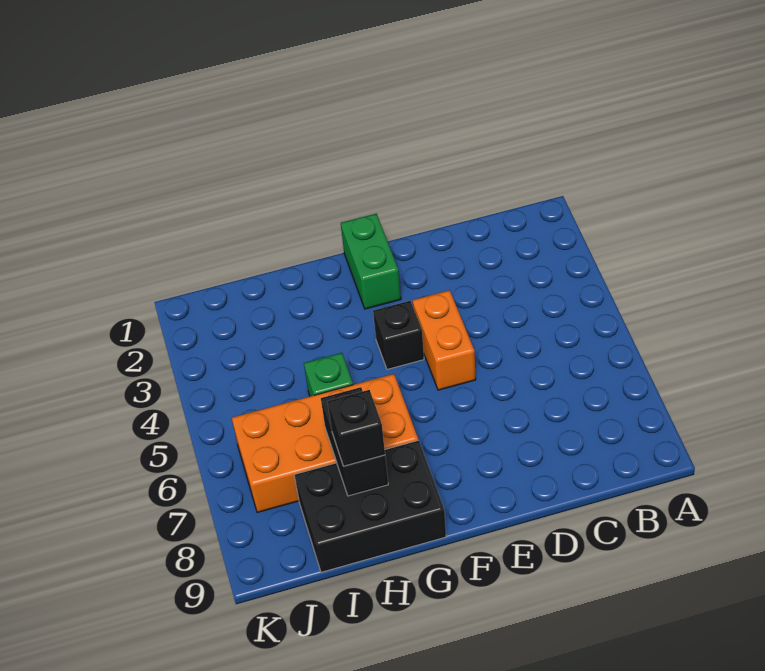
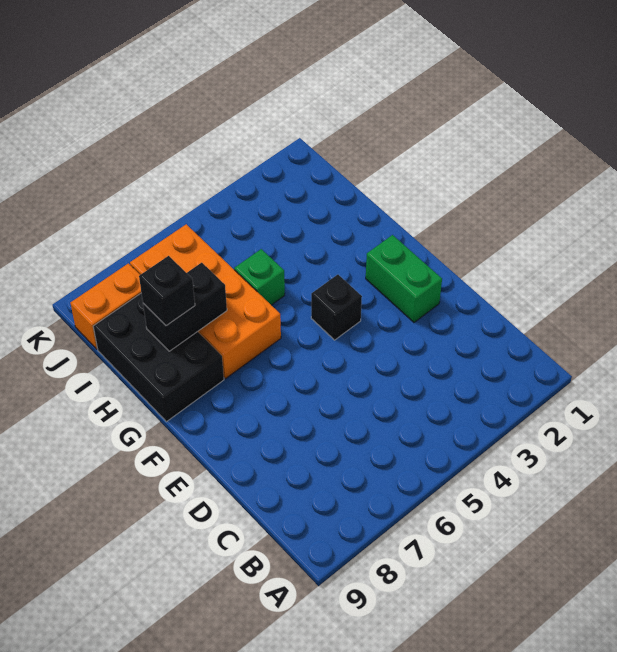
orange 1x2 brick [413,290,476,390] -> orange 1x2 brick moved to [70,263,141,349]
green 1x2 brick [341,214,401,309] -> green 1x2 brick turned to [366,235,442,322]

